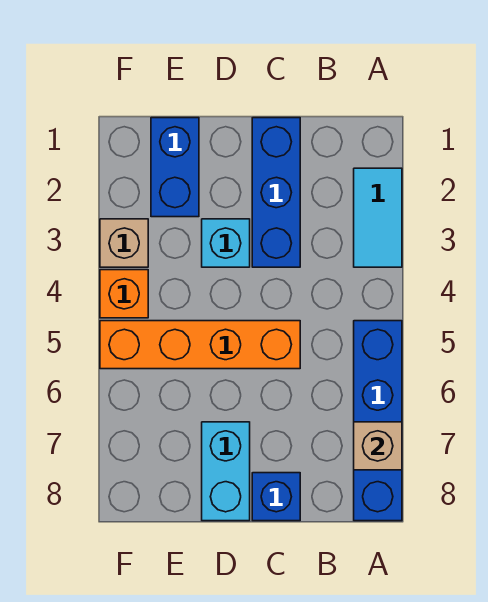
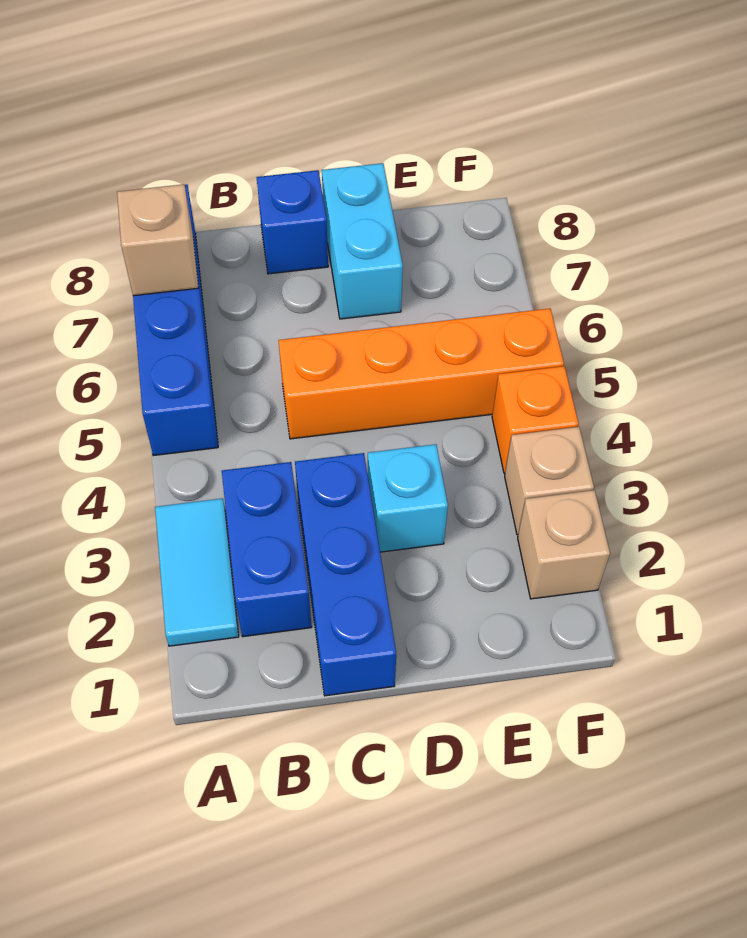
blue 1x2 brick [151,118,199,217] -> blue 1x2 brick moved to [222,462,312,637]
none -> tan 1x1 brick [518,490,610,599]

